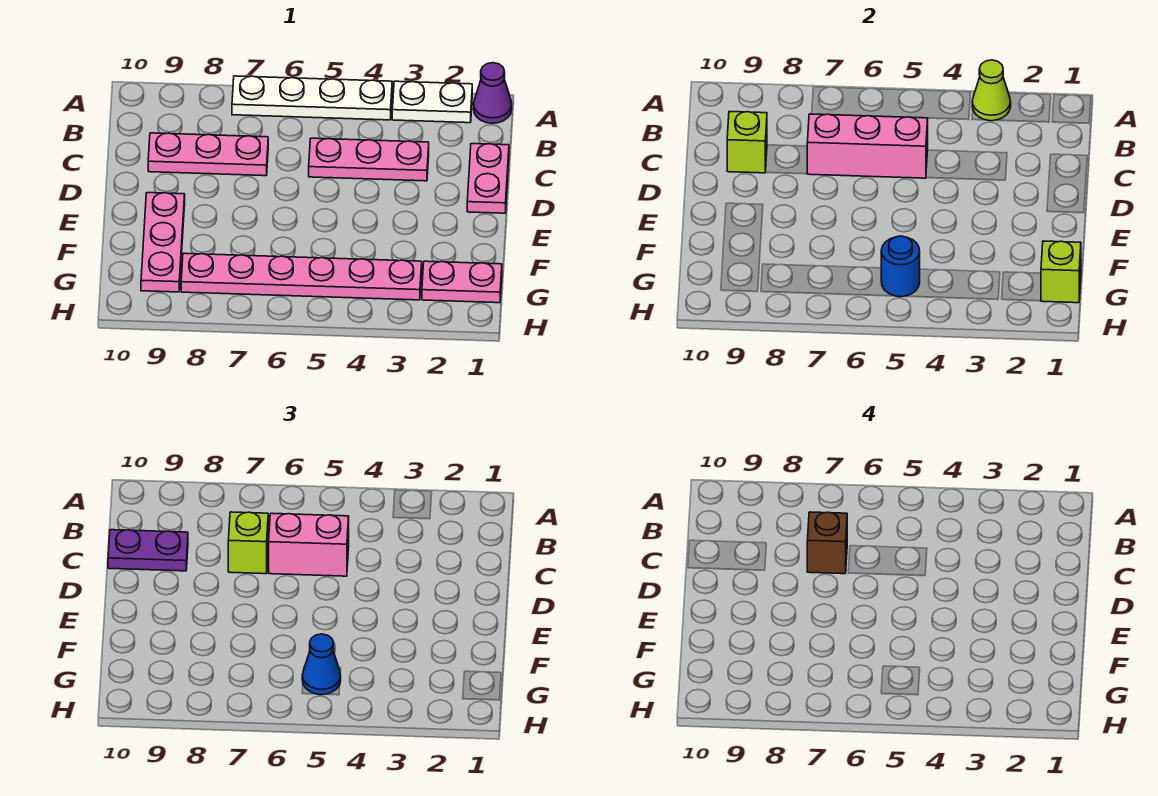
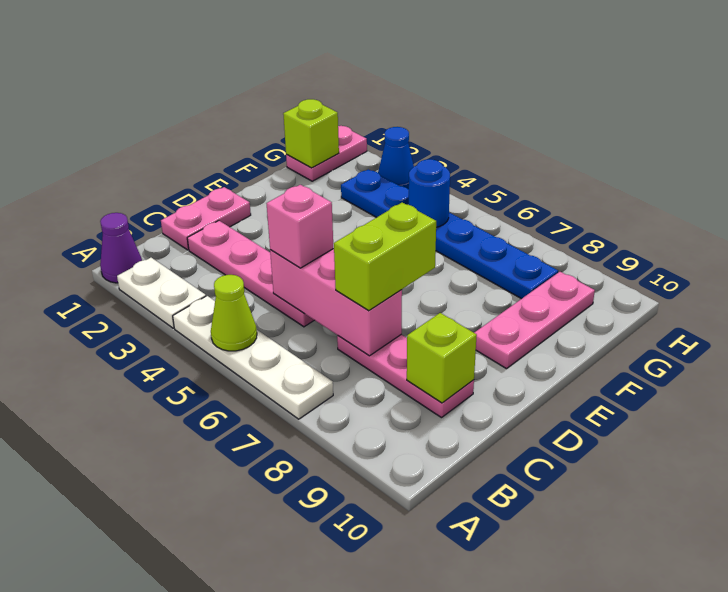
lime 1x1 cone [972,60,1011,121] -> lime 1x1 cone moved to [211,275,257,351]
pink 1x3 plate [309,138,429,181] -> pink 1x4 plate [187,221,314,327]
pink 1x2 brick [268,513,349,576] -> pink 1x1 brick [266,185,333,268]
lime 1x1 brick [228,512,268,574] -> lime 1x2 brick [334,203,436,311]
brown 1x1 brick [807,512,847,574] -> none
purple 1x2 plate [108,530,188,571] -> none
pink 1x2 plate [422,261,502,303] -> pink 1x2 plate turned to [286,126,367,181]
pink 1x6 plate [181,253,422,300] -> blue 1x6 plate [341,169,558,299]
blue 1x1 cone [302,634,341,695] -> blue 1x1 cone moved to [378,127,414,189]

